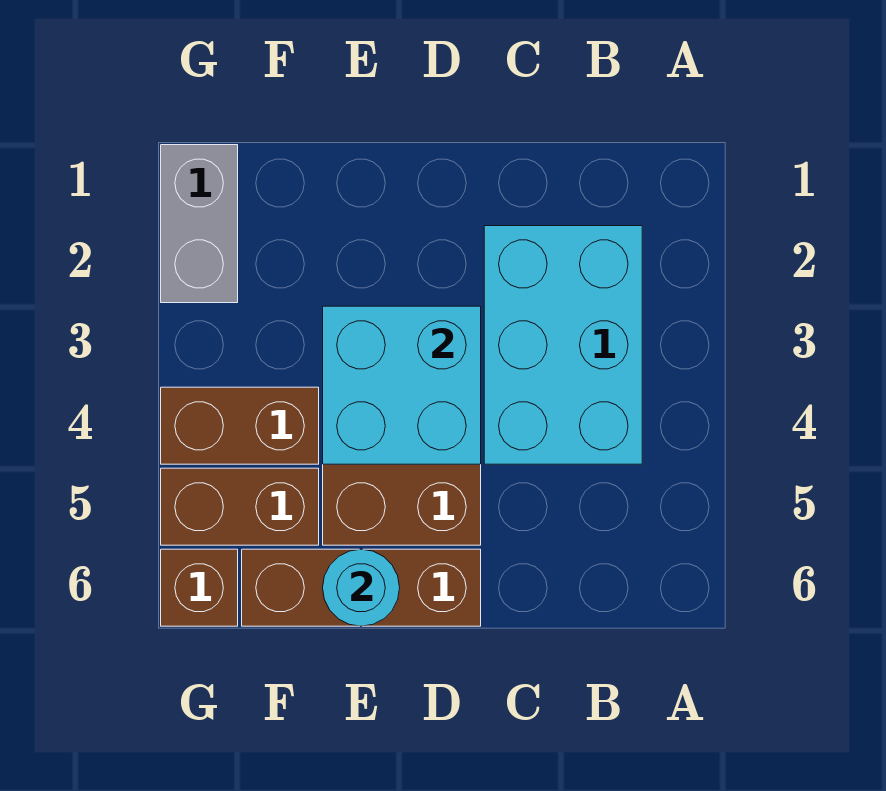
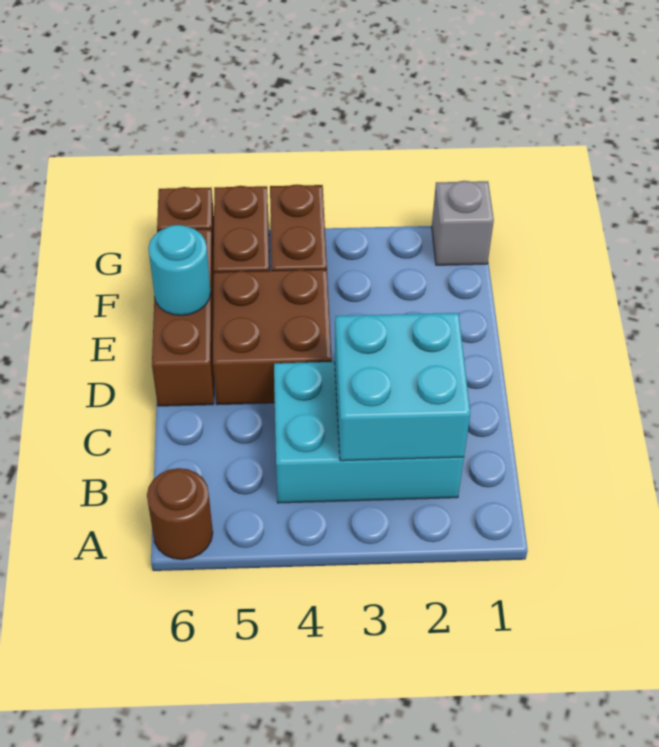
none -> brown 1x1 round brick [147,468,213,559]
cyan 2x2 brick [323,306,481,464] -> cyan 2x2 brick moved to [335,313,470,461]
grey 1x2 brick [161,145,238,303] -> grey 1x1 brick [432,181,494,265]

